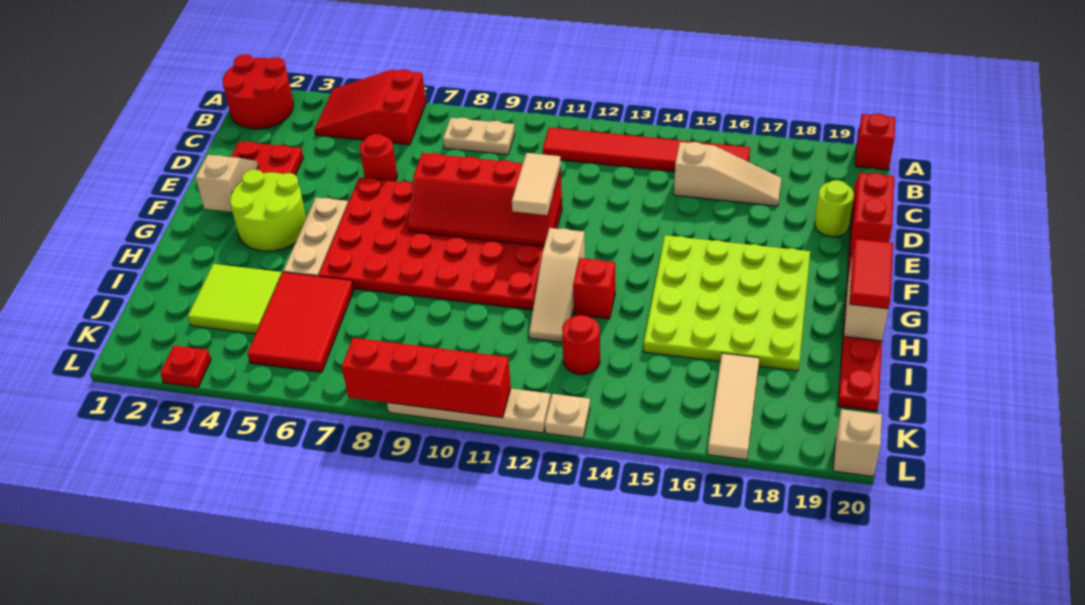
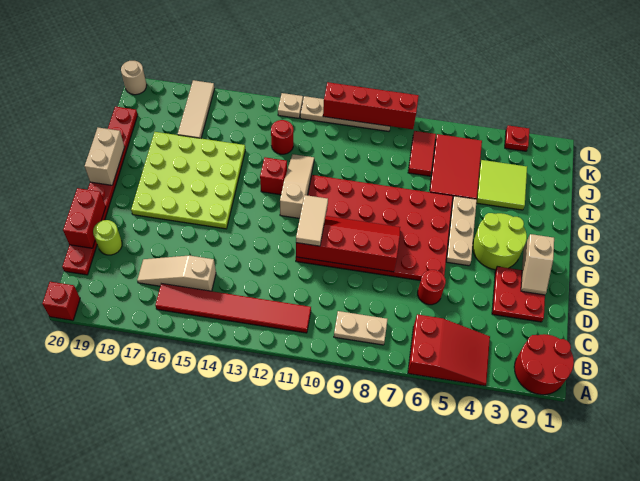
red 1x2 tile [850,239,893,309] -> red 1x2 tile moved to [408,131,436,176]
tan 1x1 brick [833,409,882,477] -> tan 1x1 round brick [121,61,147,95]

